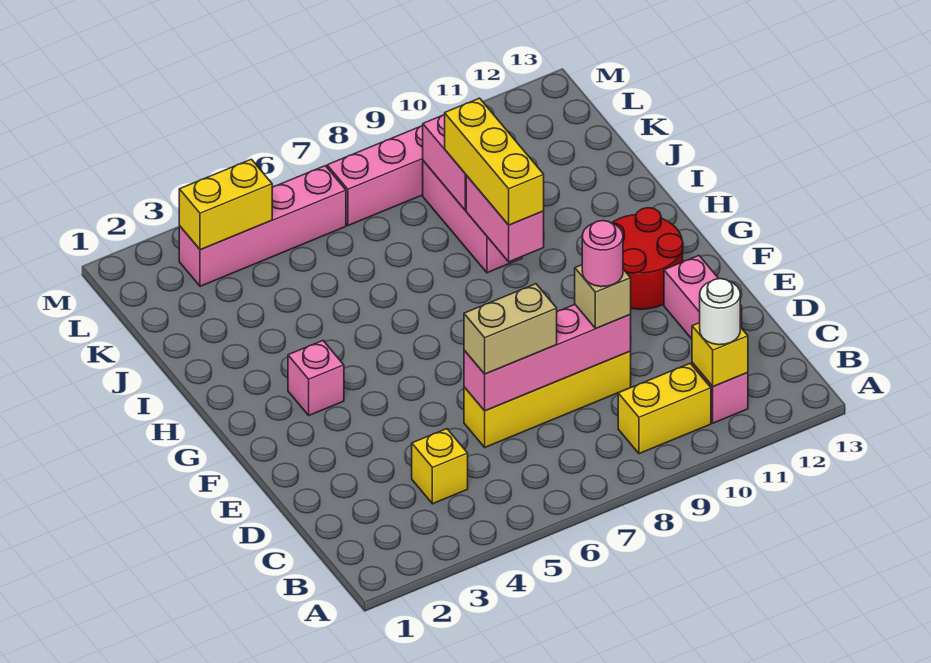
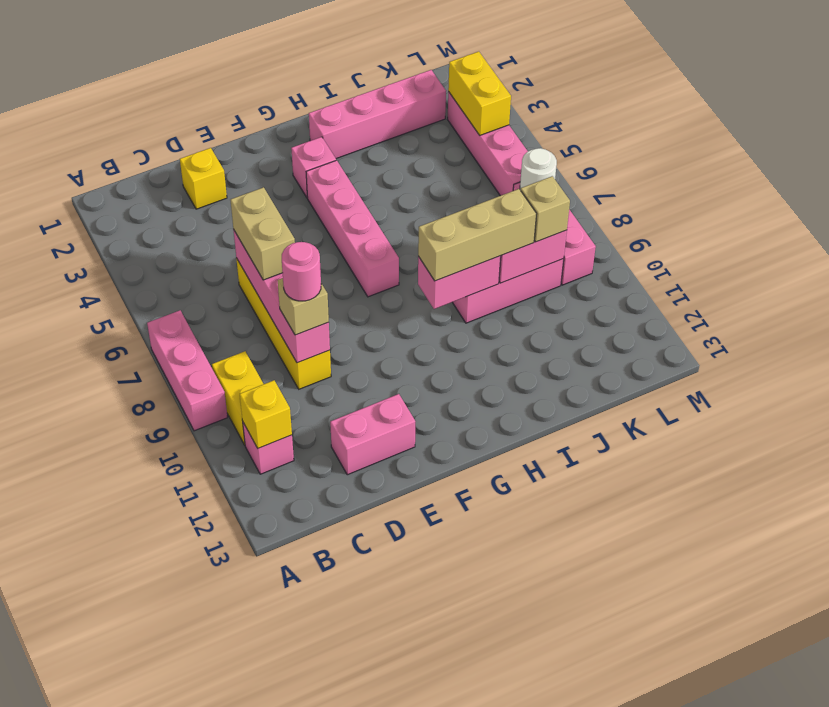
none -> pink 1x3 brick [147,310,228,431]
white 1x1 round brick [700,279,740,345] -> white 1x1 round brick moved to [520,148,557,190]
yellow 1x1 brick [412,429,468,504] -> yellow 1x1 brick moved to [180,148,227,209]
red 2x2 round brick [612,208,683,309] -> none
none -> pink 1x4 brick [306,160,399,297]
none -> pink 1x4 brick [309,70,446,158]
yellow 1x3 brick [445,98,544,225] -> tan 1x3 brick [418,189,536,281]
none -> tan 1x1 brick [521,176,570,242]

